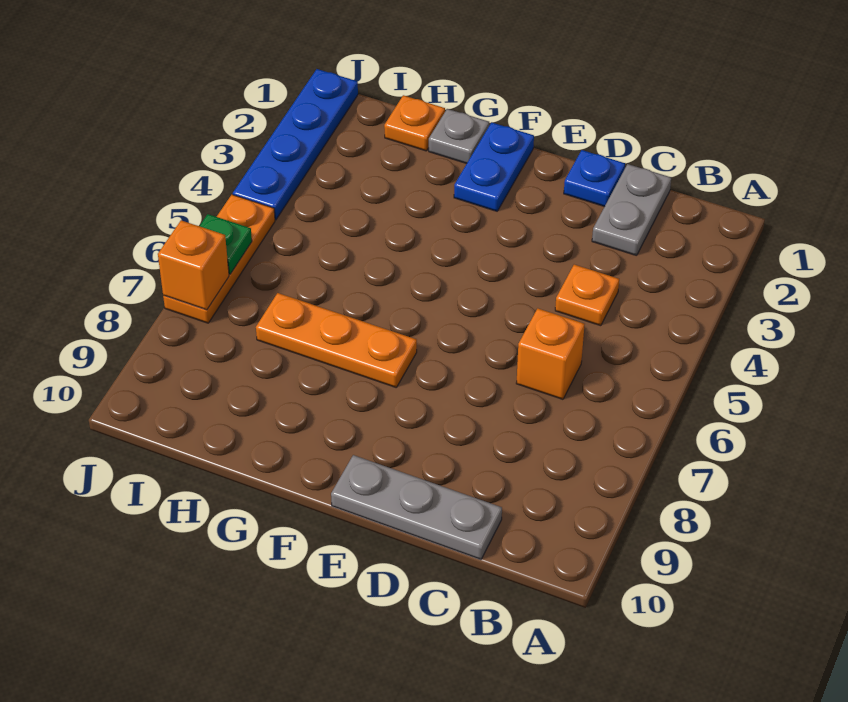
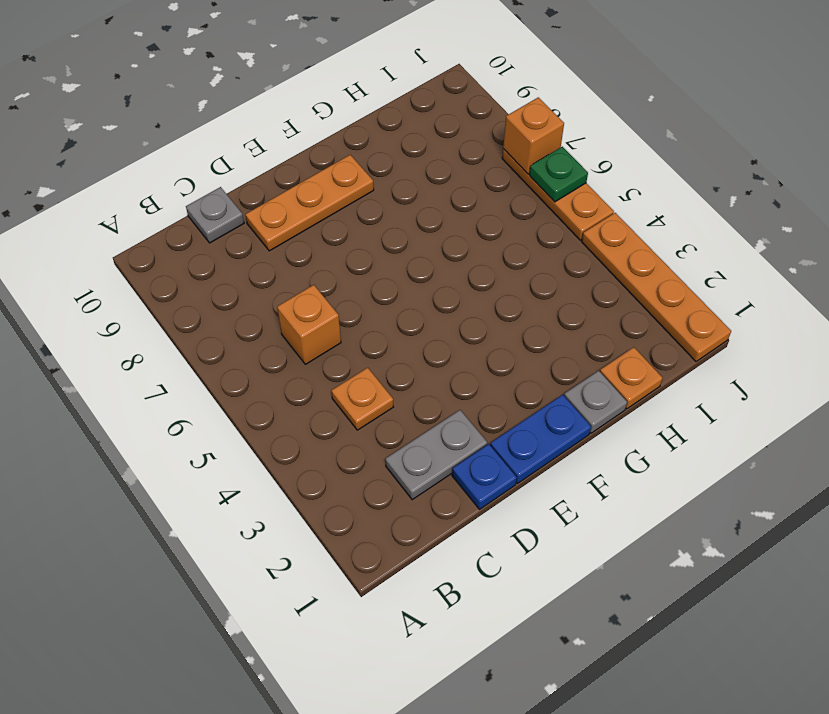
grey 1x2 plate [592,164,671,256] -> grey 1x2 plate turned to [385,410,487,500]
grey 1x3 plate [331,455,502,559] -> grey 1x1 plate [186,187,244,243]
blue 1x2 plate [454,122,534,211] -> blue 1x2 plate turned to [490,395,591,483]
orange 1x3 plate [256,293,417,388] -> orange 1x3 plate moved to [245,155,374,251]
blue 1x4 plate [233,69,358,220] -> orange 1x4 plate [582,213,731,361]

